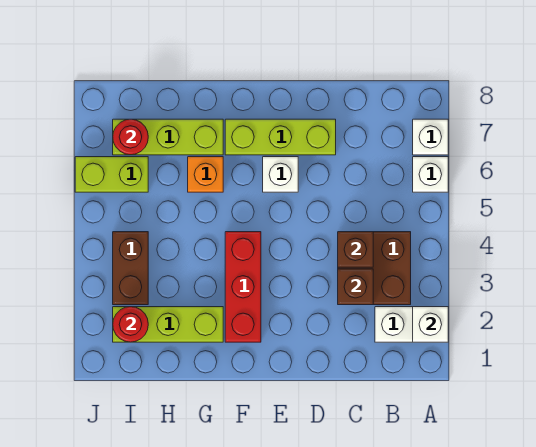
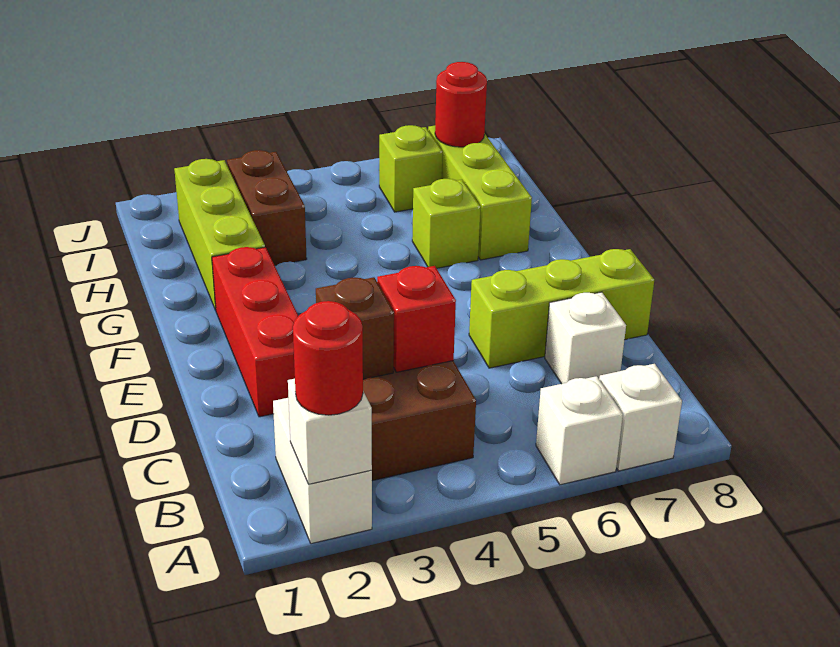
brown 1x1 brick [338,232,373,267] -> red 1x1 brick [377,266,456,372]
lime 1x3 brick [225,119,336,155] -> lime 1x3 brick turned to [469,249,654,368]
white 1x1 brick [263,157,298,192] -> white 1x1 brick moved to [545,292,626,384]
red 1x3 brick [225,232,261,342] -> red 1x3 brick turned to [212,247,298,417]
orange 1x1 brick [188,157,223,192] -> lime 1x1 brick [412,179,481,268]
red 1x1 round brick [113,307,148,342] -> red 1x1 round brick moved to [293,301,363,415]
brown 1x2 brick [113,232,148,305] -> brown 1x2 brick turned to [227,150,307,266]
lime 1x2 brick [75,157,148,192] -> lime 1x1 brick [379,125,443,212]

